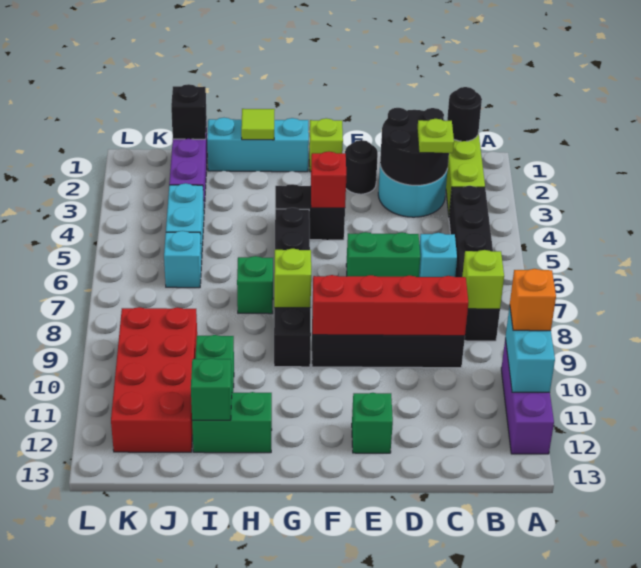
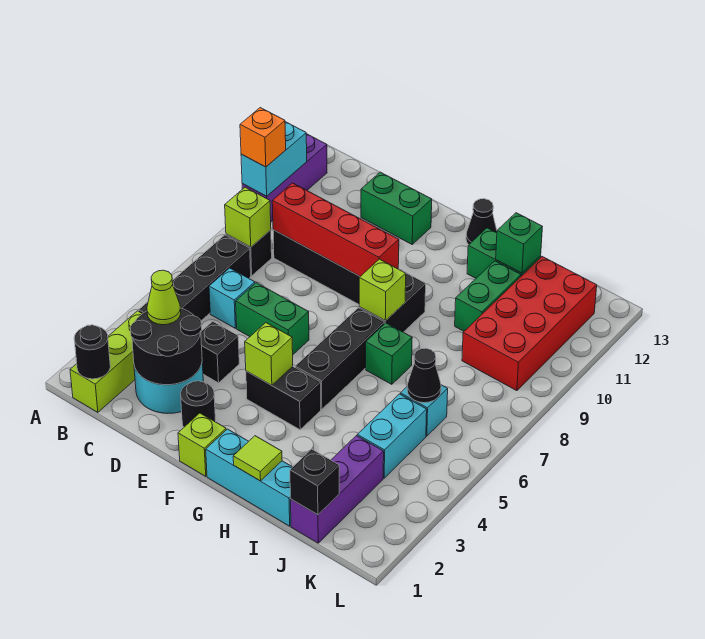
lime 1x1 plate [417,119,454,153] -> lime 1x1 cone [147,270,181,325]
none -> black 1x1 brick [201,321,239,383]
green 1x1 brick [352,393,393,453] -> green 1x2 brick [361,172,432,244]
red 1x1 brick [311,151,346,208] -> lime 1x1 brick [245,323,293,385]
none -> black 1x1 cone [466,199,497,245]
none -> black 1x1 cone [407,348,441,403]

